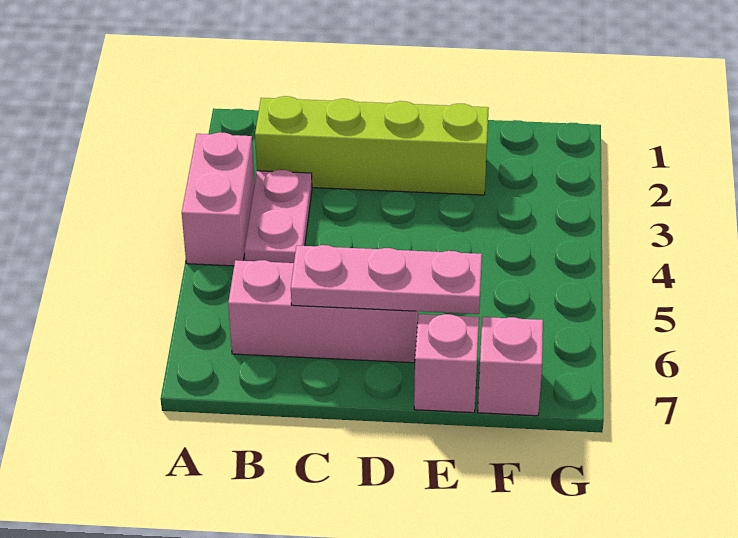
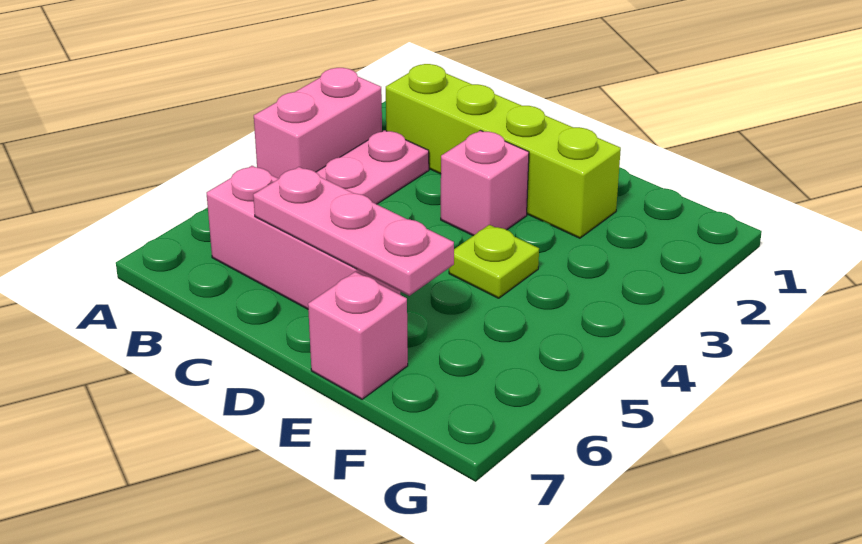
none -> lime 1x1 plate [449,225,539,298]
pink 1x1 brick [478,317,543,416] -> pink 1x1 brick moved to [441,130,529,236]

